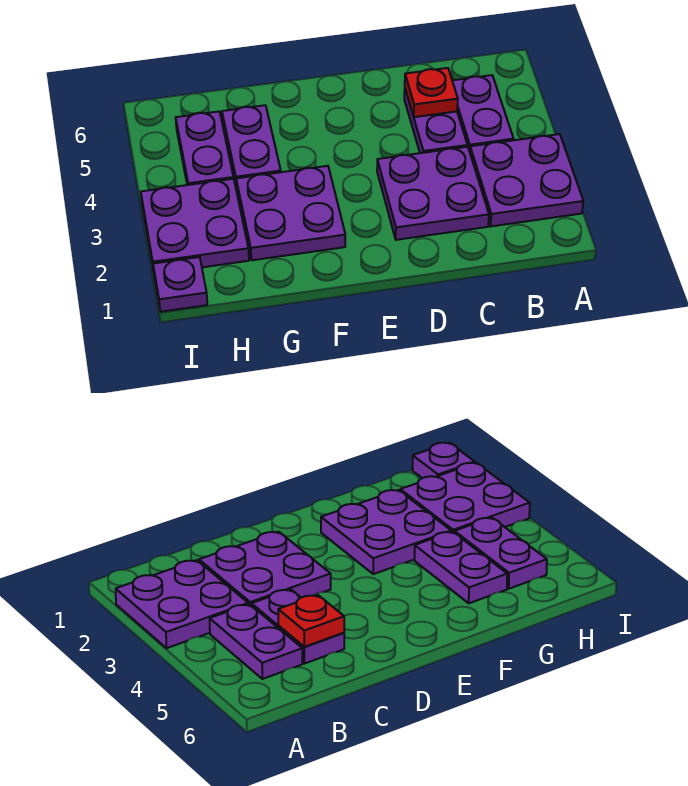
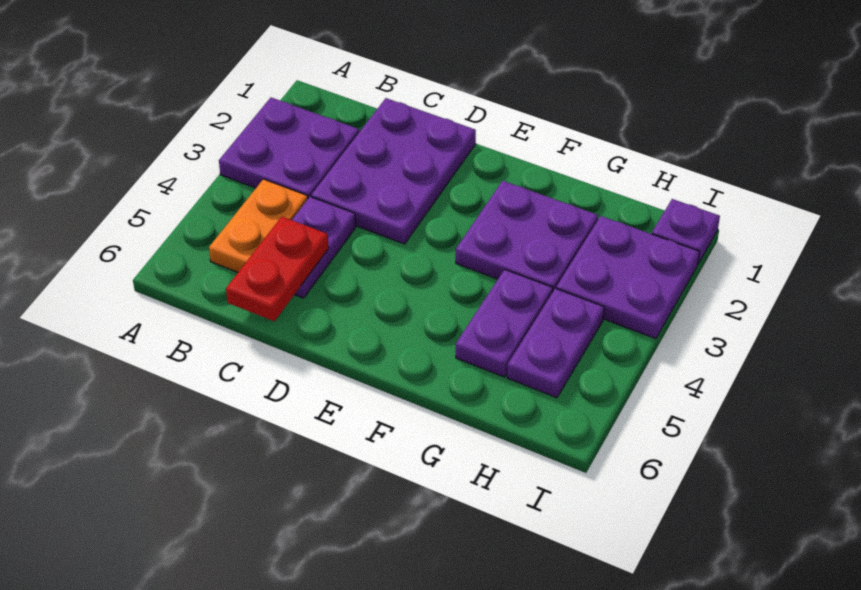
purple 1x2 plate [452,75,514,151] -> orange 1x2 plate [209,179,308,272]
purple 2x2 plate [377,147,489,240] -> purple 2x3 plate [311,98,476,244]
red 1x1 plate [405,68,458,117] -> red 1x2 plate [226,217,329,321]

